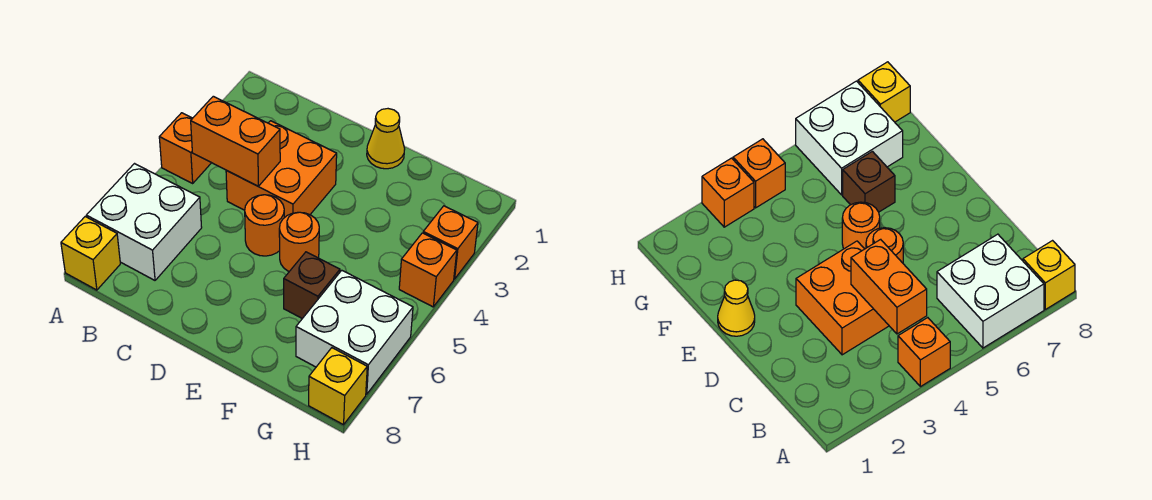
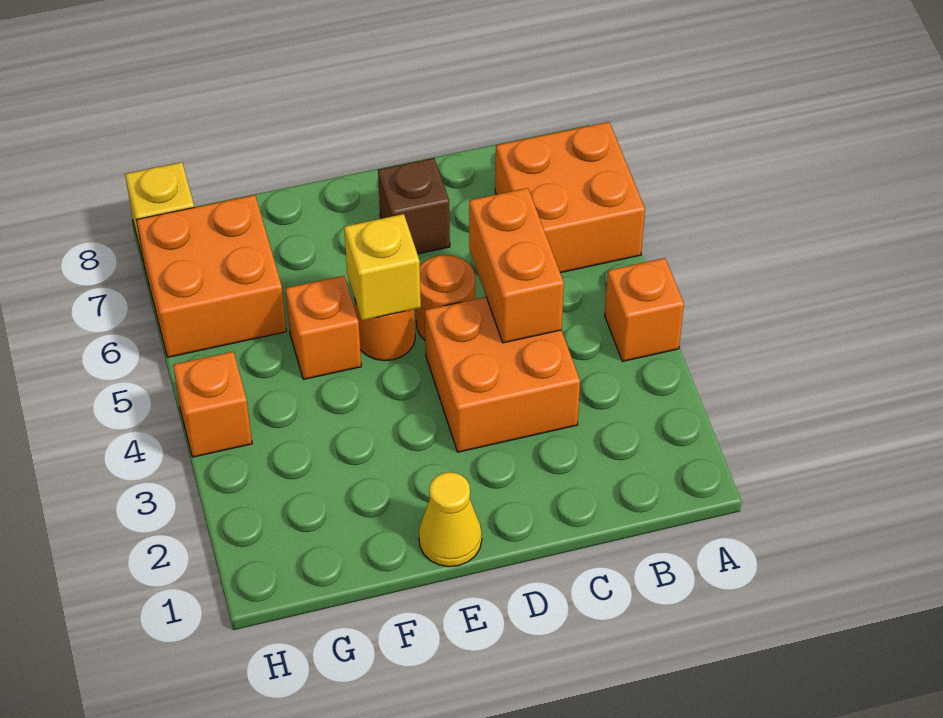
white 2x2 brick [86,164,202,280] -> orange 2x2 brick [495,122,645,273]
yellow 1x1 brick [61,217,120,290] -> yellow 1x1 brick moved to [344,214,421,320]
orange 1x2 brick [191,96,280,186] -> orange 1x2 brick turned to [469,188,564,343]
brown 1x1 brick [284,252,340,319] -> brown 1x1 brick moved to [378,158,450,254]
white 2x2 brick [296,270,413,394] -> orange 2x2 brick [136,195,286,357]
orange 1x1 brick [423,206,478,279] -> orange 1x1 brick moved to [286,276,361,379]

